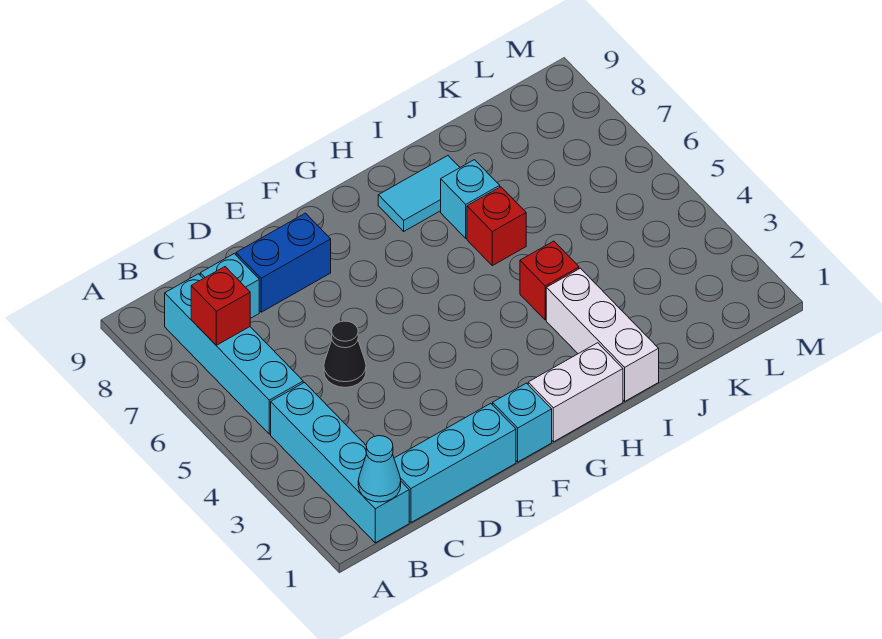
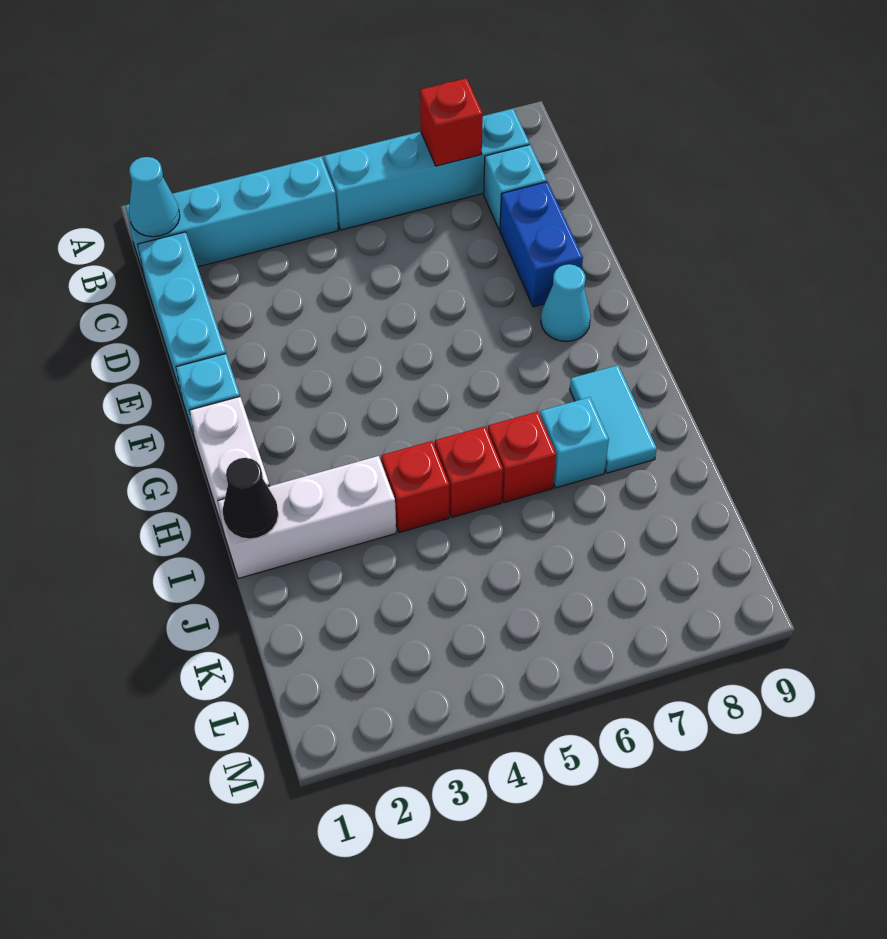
black 1x1 cone [324,321,366,388] -> black 1x1 cone moved to [223,458,278,539]
none -> cyan 1x1 cone [541,264,591,342]
none -> red 1x1 brick [435,426,503,517]

